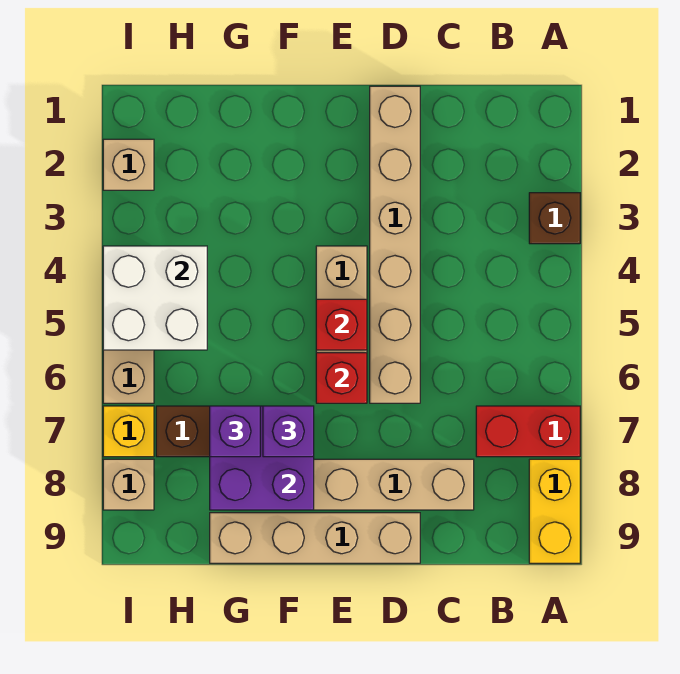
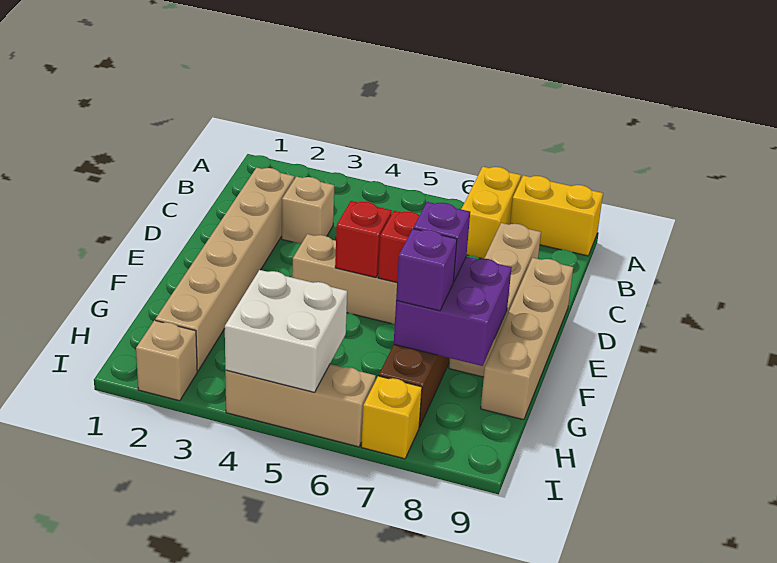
brown 1x1 brick [529,193,580,244] -> none
red 1x2 brick [476,406,580,457] -> yellow 1x2 brick [461,167,521,259]
tan 1x6 brick [370,86,420,403] -> tan 1x6 brick turned to [155,168,294,371]
tan 1x1 brick [103,459,154,510] -> tan 1x1 brick moved to [282,177,334,244]

